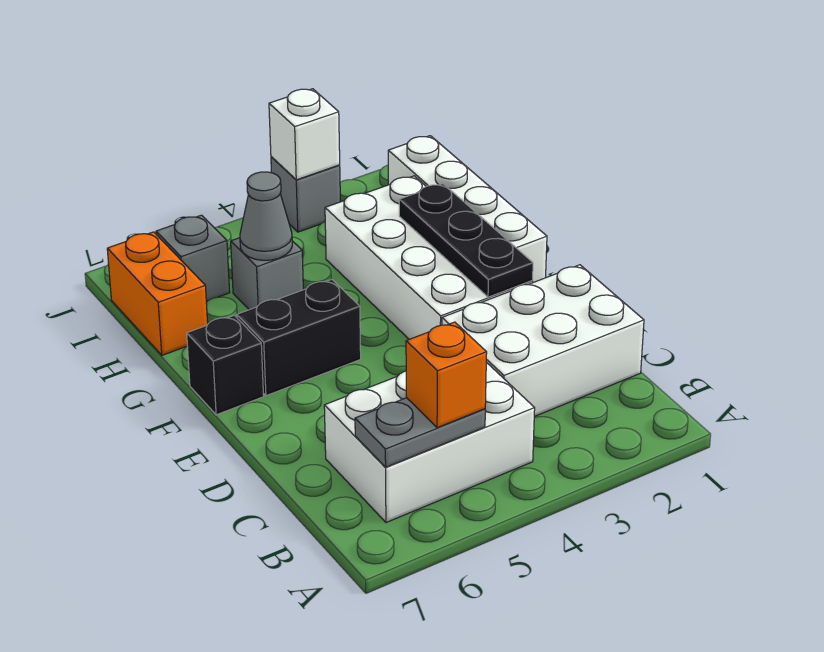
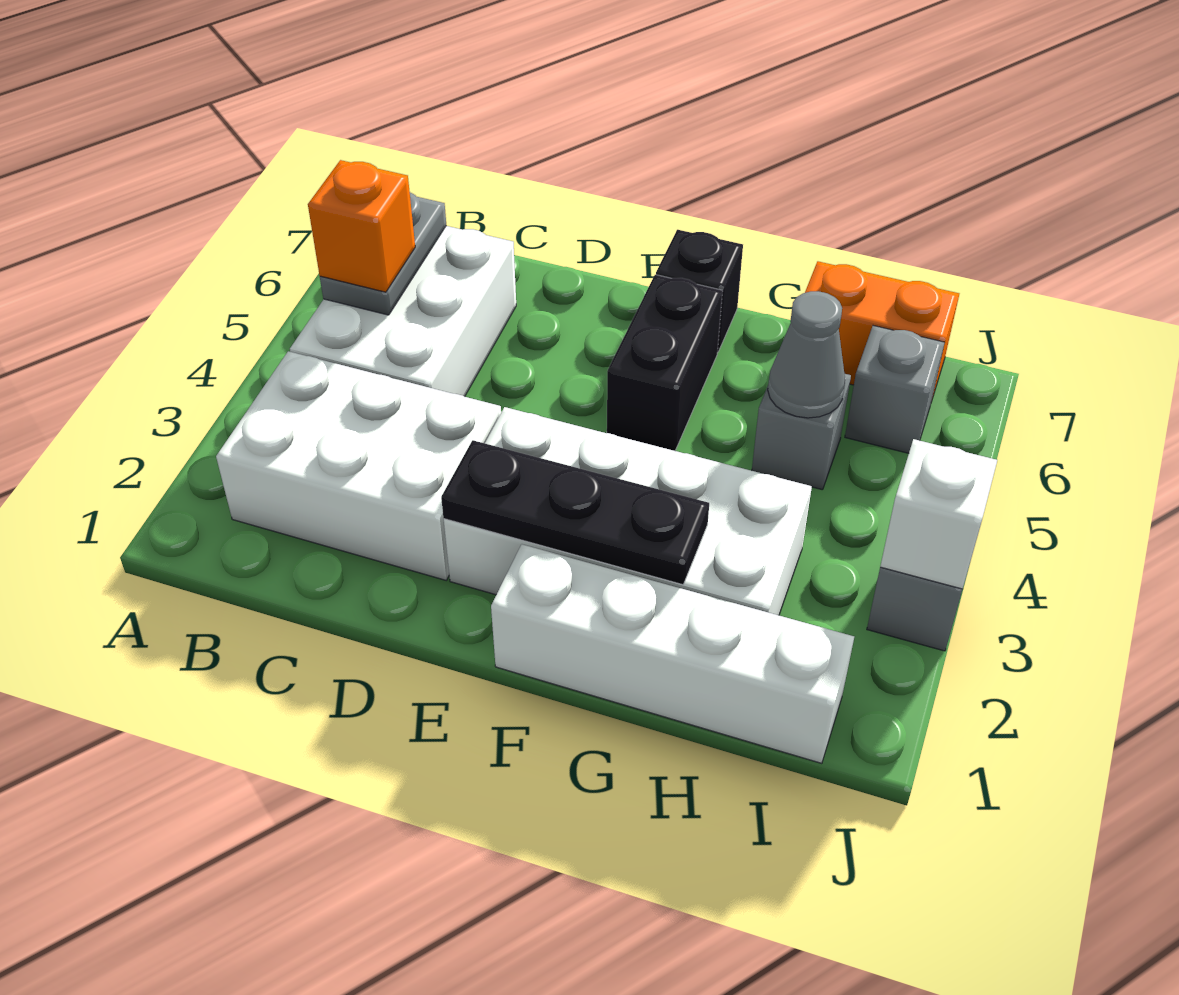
white 2x3 brick [442,265,644,417] -> white 2x3 brick turned to [216,351,501,580]

